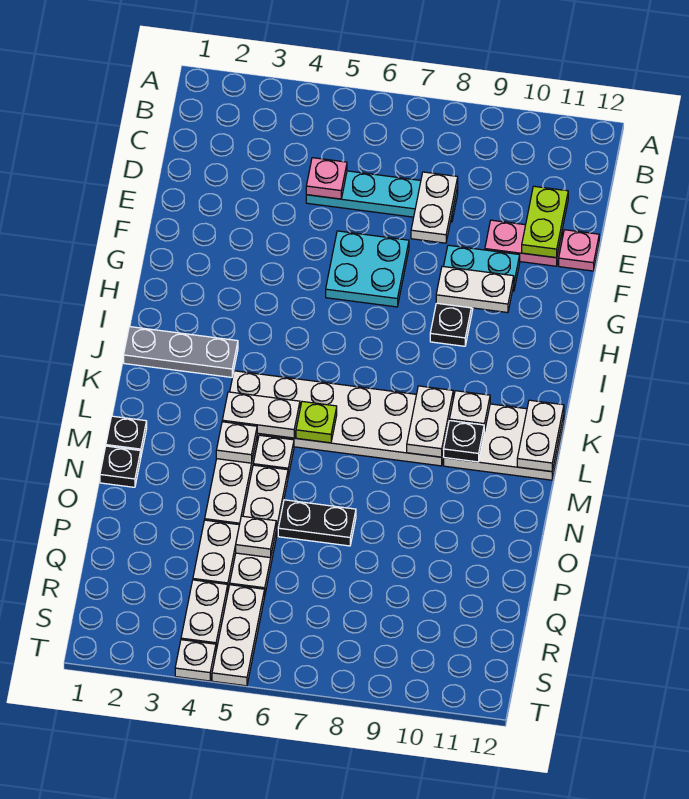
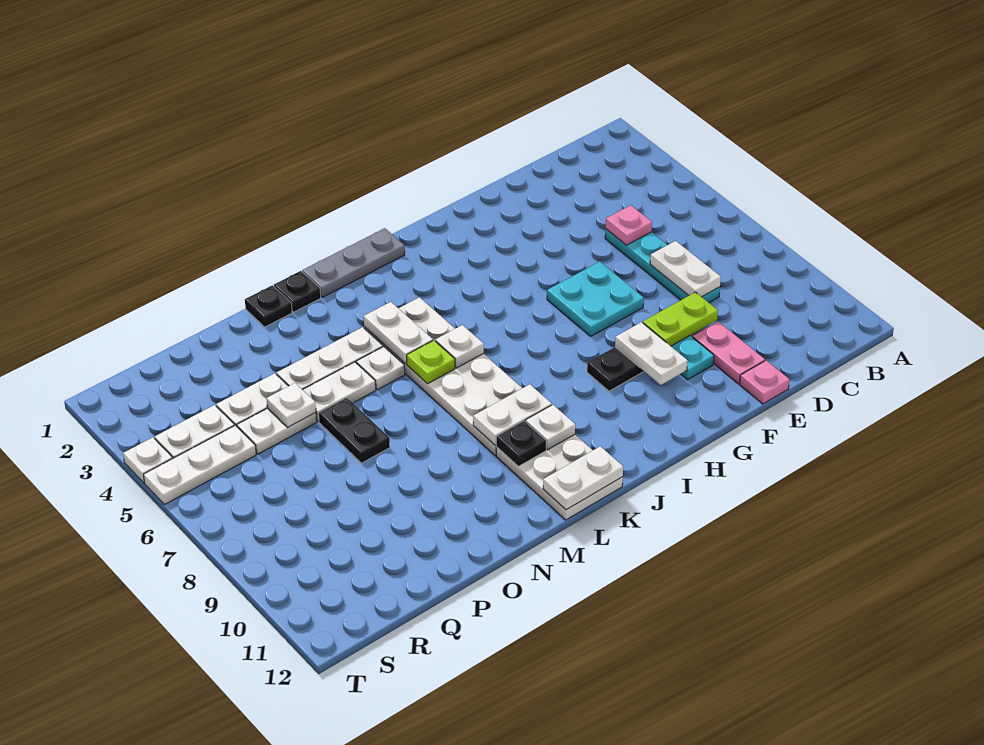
white 1x2 plate [411,172,458,243] -> white 1x2 plate turned to [650,241,721,297]
lime 1x2 plate [522,186,568,258] -> lime 1x2 plate moved to [643,292,718,346]
grey 1x3 plate [124,327,238,377] -> grey 1x3 plate turned to [302,228,405,297]
white 1x1 plate [216,422,258,463] -> white 1x1 plate moved to [435,325,484,368]

